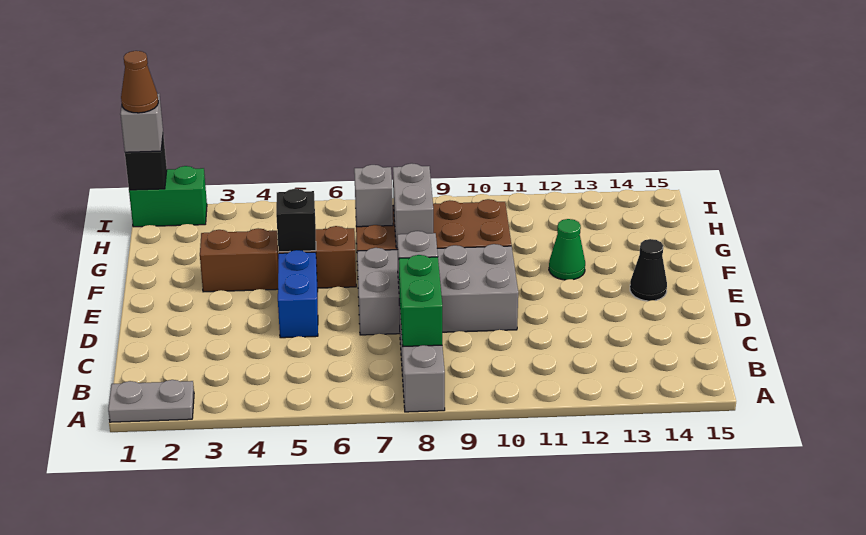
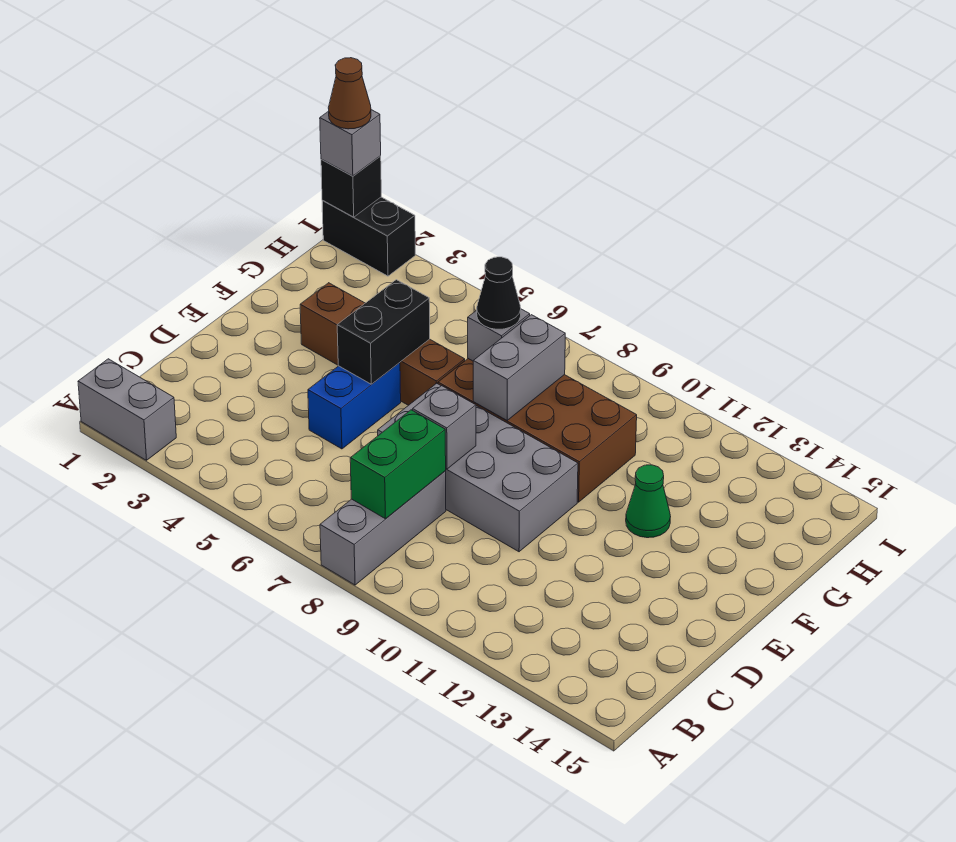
grey 1x2 plate [108,380,194,422] -> grey 1x2 brick [78,359,176,460]
black 1x1 cone [630,239,667,301] -> black 1x1 cone moved to [477,257,521,329]
black 1x1 brick [276,189,316,252] -> black 1x2 brick [337,280,430,384]
green 1x2 brick [129,166,207,227] -> black 1x2 brick [322,197,415,276]

